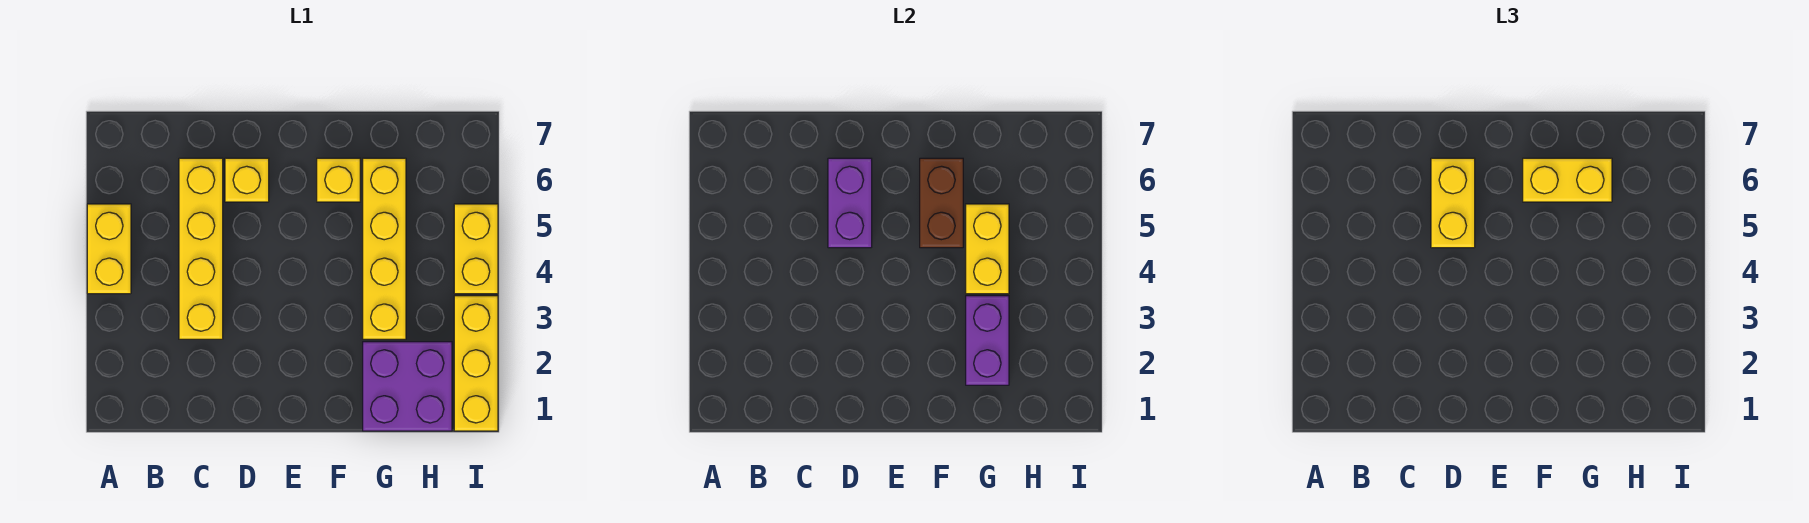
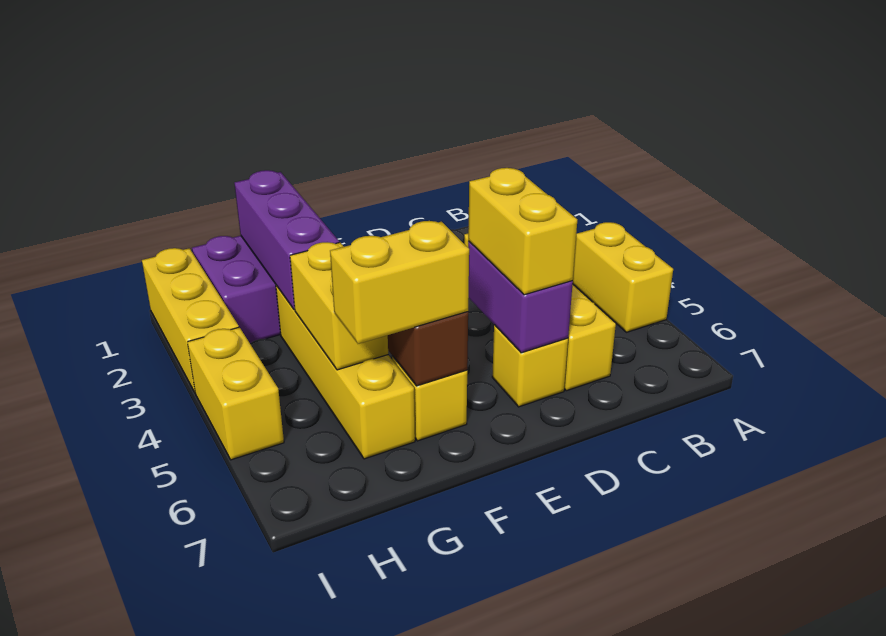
purple 1x2 brick [966,296,1009,385] -> purple 1x3 brick [234,170,339,310]

